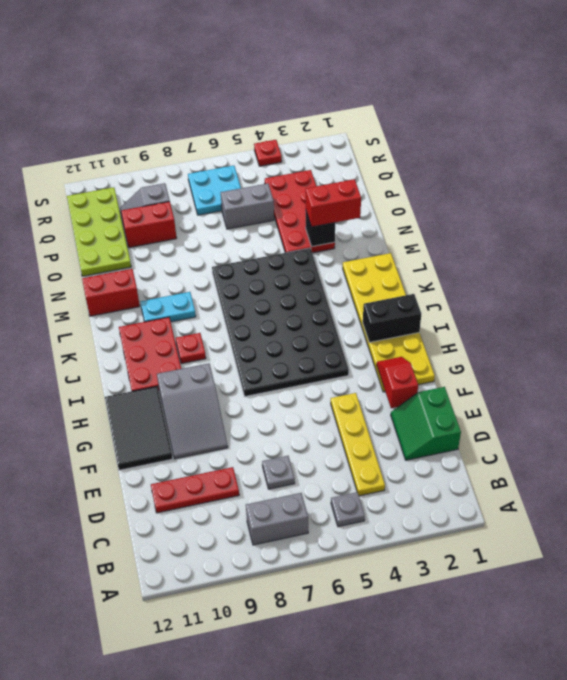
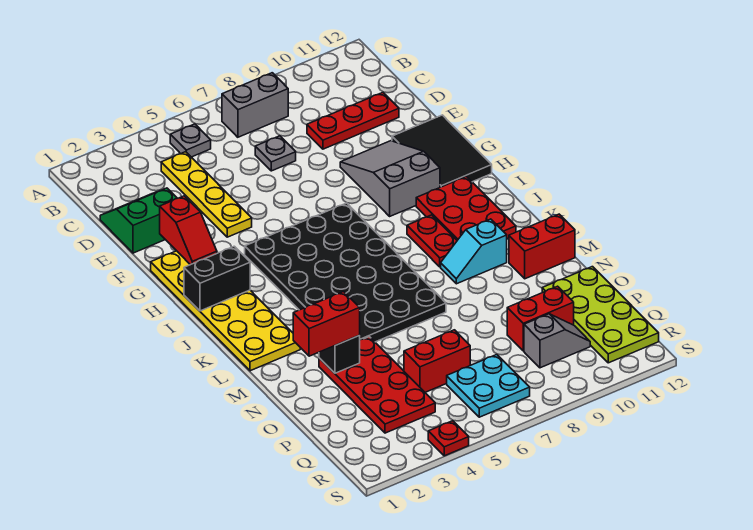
green 2x2 slope [391,387,461,460] -> green 2x2 slope turned to [100,188,177,253]
red 1x1 plate [176,333,206,364] -> red 1x2 plate [407,215,457,267]
cyan 1x2 plate [141,292,196,322] -> cyan 1x2 slope [441,219,507,284]
grey 1x2 brick [221,183,274,229] -> red 1x2 brick [404,330,470,392]

